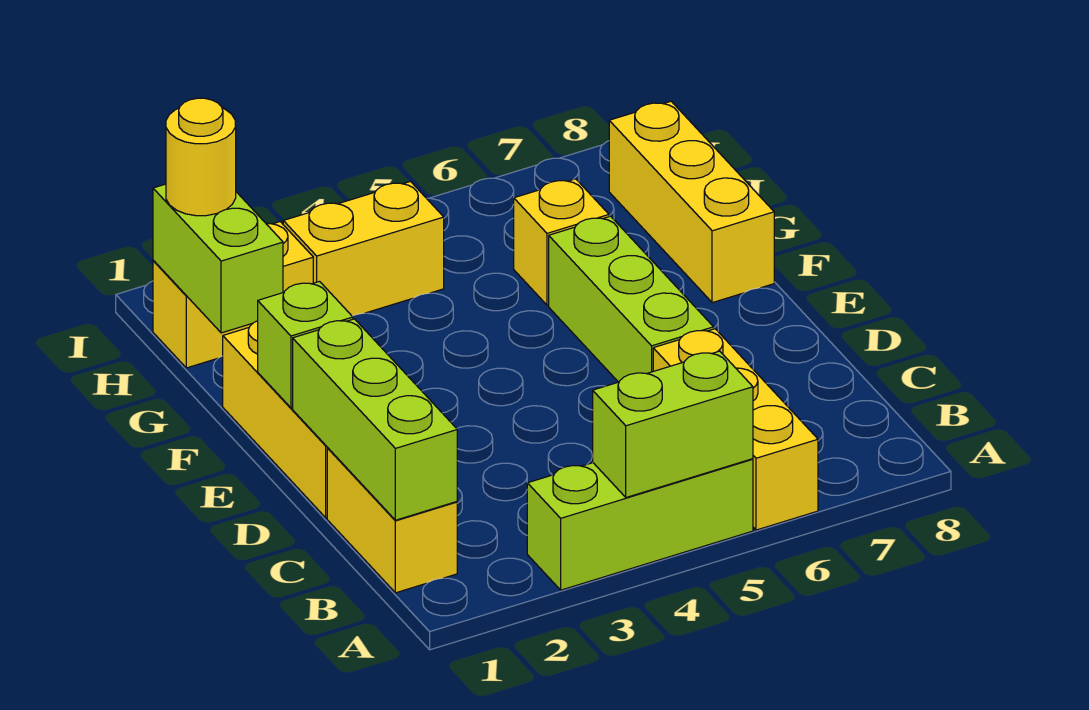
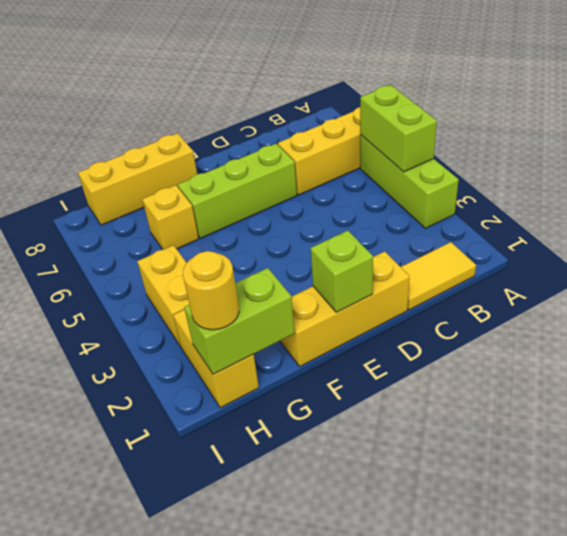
yellow 1x2 brick [327,448,457,593] -> yellow 1x2 tile [401,242,476,310]
lime 1x3 brick [293,319,457,520] -> none

